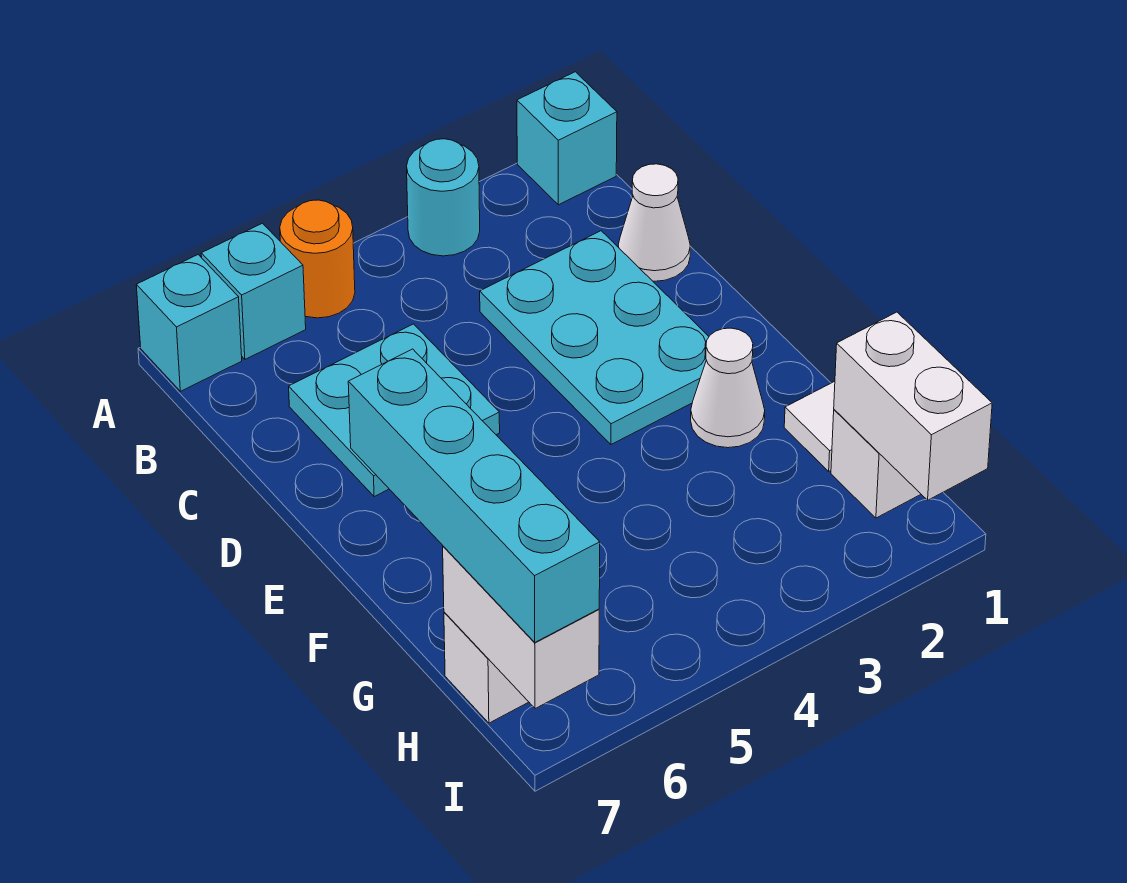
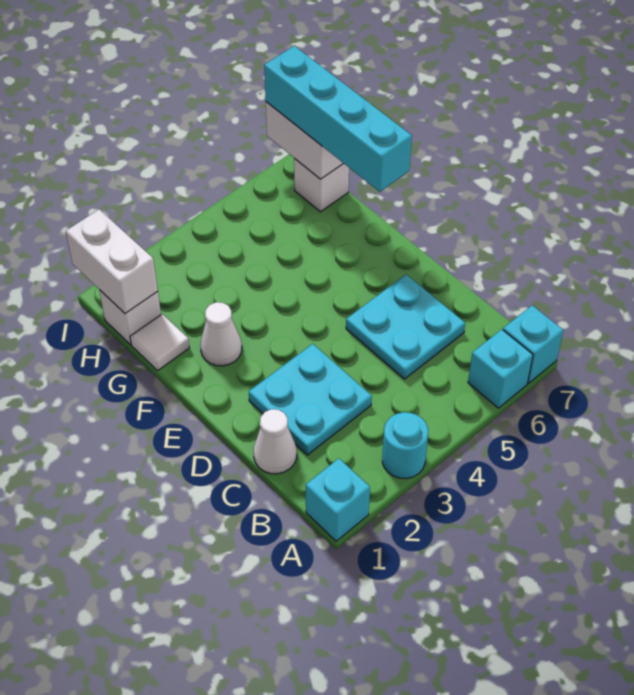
orange 1x1 round brick [280,200,355,318] -> none
cyan 2x3 plate [480,231,709,444] -> cyan 2x2 plate [249,344,372,455]

